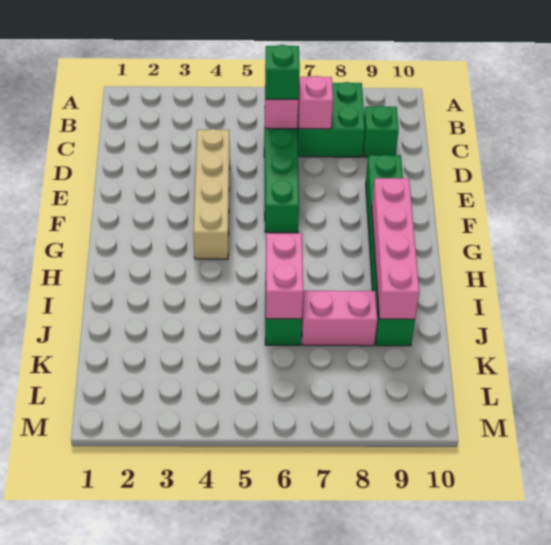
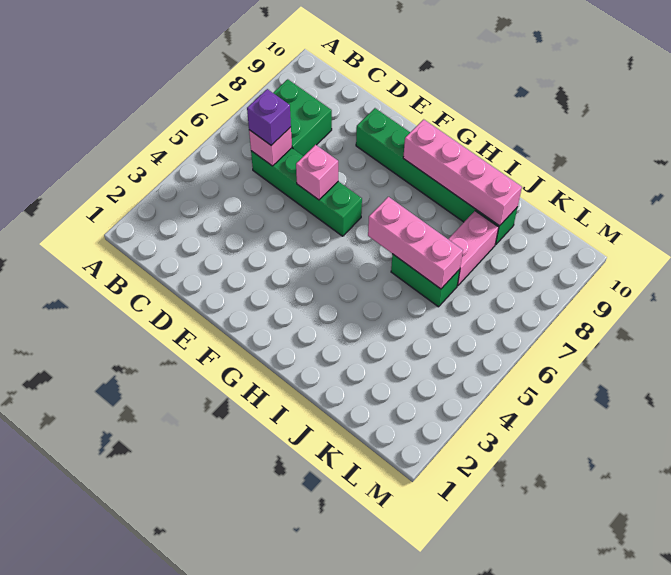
green 1x1 brick [265,45,300,99] -> purple 1x1 brick [247,89,291,145]
pink 1x1 brick [298,76,333,129] -> pink 1x1 brick moved to [296,145,338,200]
green 1x1 brick [363,106,399,157] -> none
tan 1x4 brick [193,129,230,259] -> none
pink 1x2 brick [266,233,303,319] -> pink 1x3 brick [368,197,463,289]

